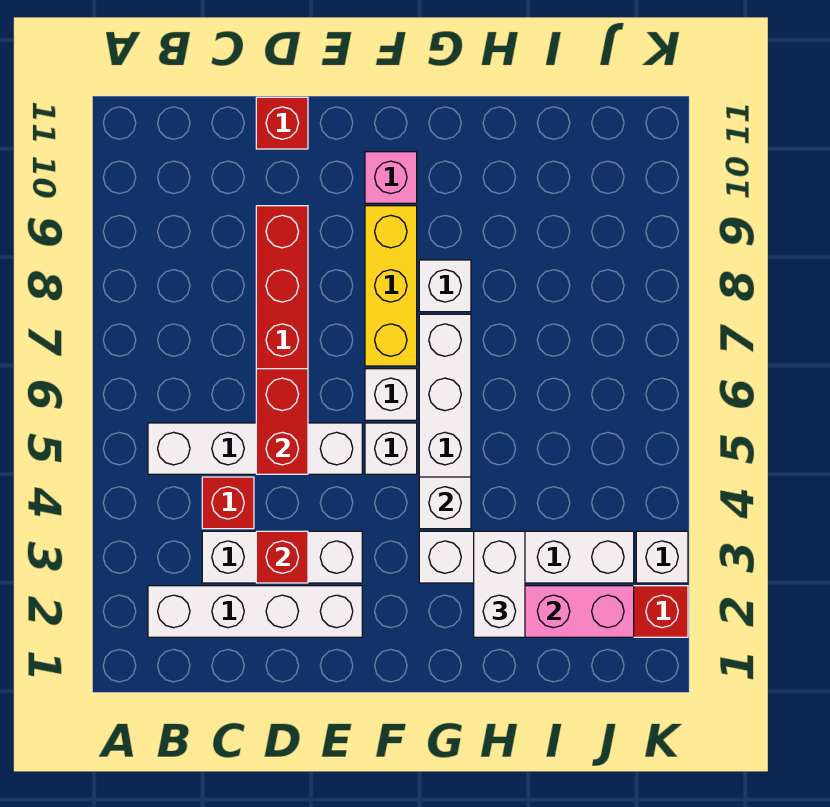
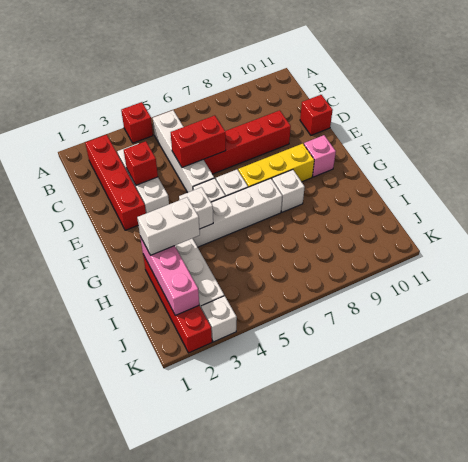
white 1x4 brick [148,586,362,637] -> red 1x4 brick [85,135,146,230]
red 1x1 brick [202,477,254,529] -> red 1x1 brick moved to [121,102,153,143]

